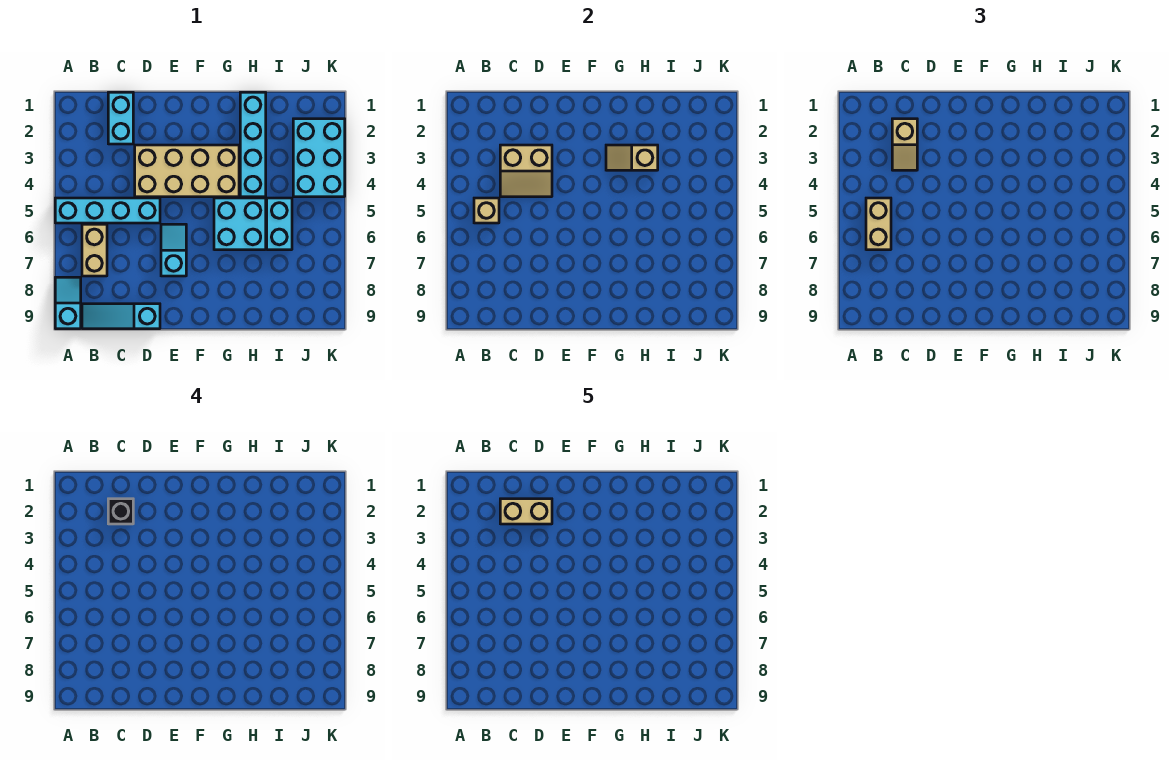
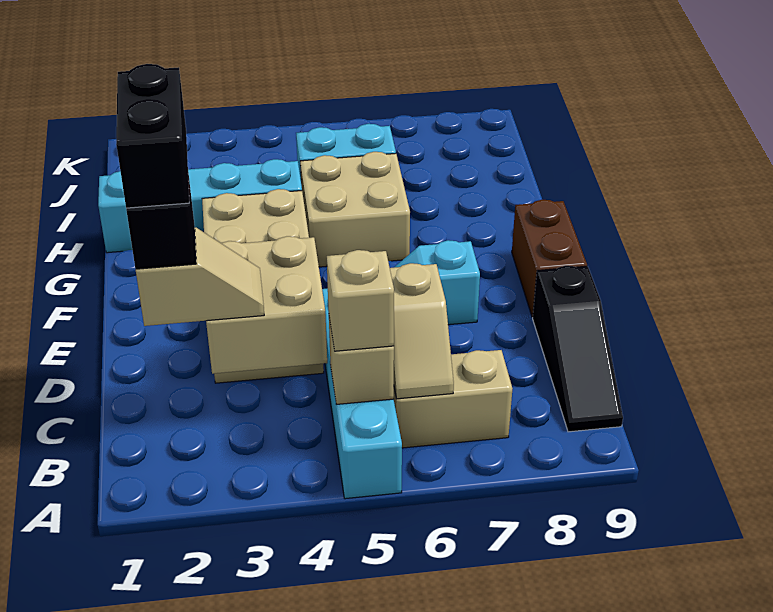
cyan 1x2 slope [55,277,81,329] -> none
tan 1x2 brick [866,198,891,250] -> tan 1x1 brick [327,250,394,351]
cyan 1x3 slope [82,304,160,329] -> black 1x3 slope [533,266,623,432]
cyan 1x2 brick [108,92,133,144] -> none
tan 1x2 brick [500,499,552,524] -> black 1x2 brick [116,64,189,208]
tan 2x2 slope [500,145,552,197] -> tan 2x2 brick [206,236,327,374]
none -> brown 1x2 brick [512,200,587,317]
tan 1x2 slope [606,145,658,170] -> tan 1x2 slope moved to [390,263,454,399]
cyan 2x2 brick [214,198,266,250] -> tan 2x2 brick [300,152,410,267]
cyan 2x3 brick [293,119,345,197] -> none

